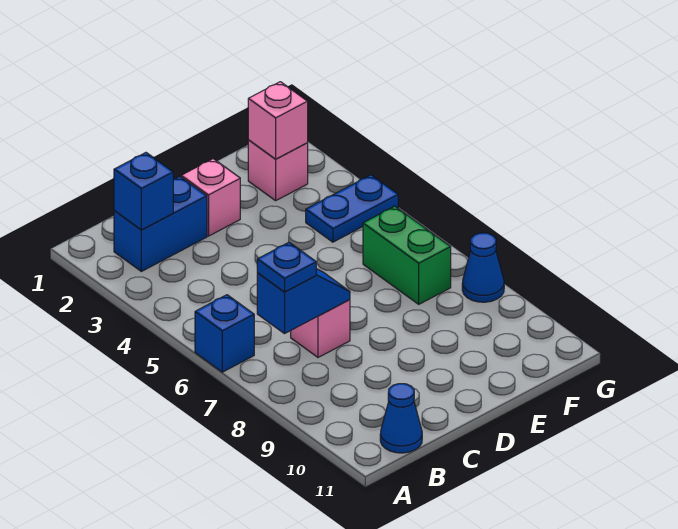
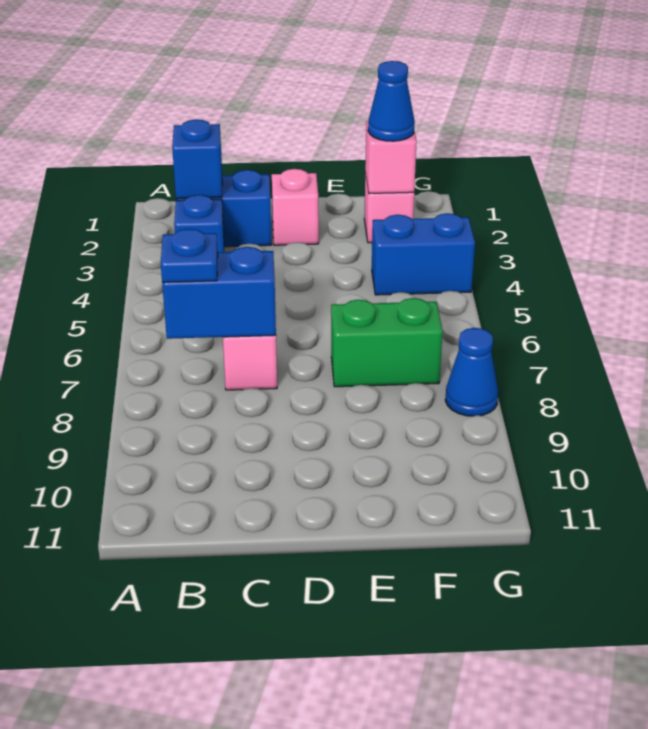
blue 1x1 brick [195,295,254,372] -> blue 1x1 brick moved to [174,195,224,252]
blue 1x2 slope [257,269,350,334] -> blue 1x2 brick [162,247,276,339]
blue 1x1 cone [380,384,422,453] -> blue 1x1 cone moved to [368,61,415,141]
blue 1x2 plate [306,175,398,242] -> blue 1x2 brick [372,213,475,295]
green 1x2 brick [363,206,451,304] -> green 1x2 brick turned to [331,298,443,387]

